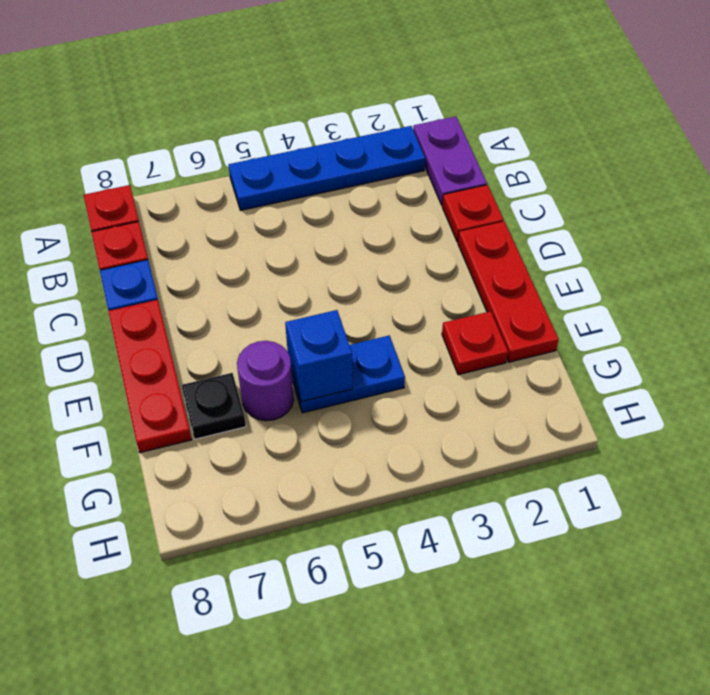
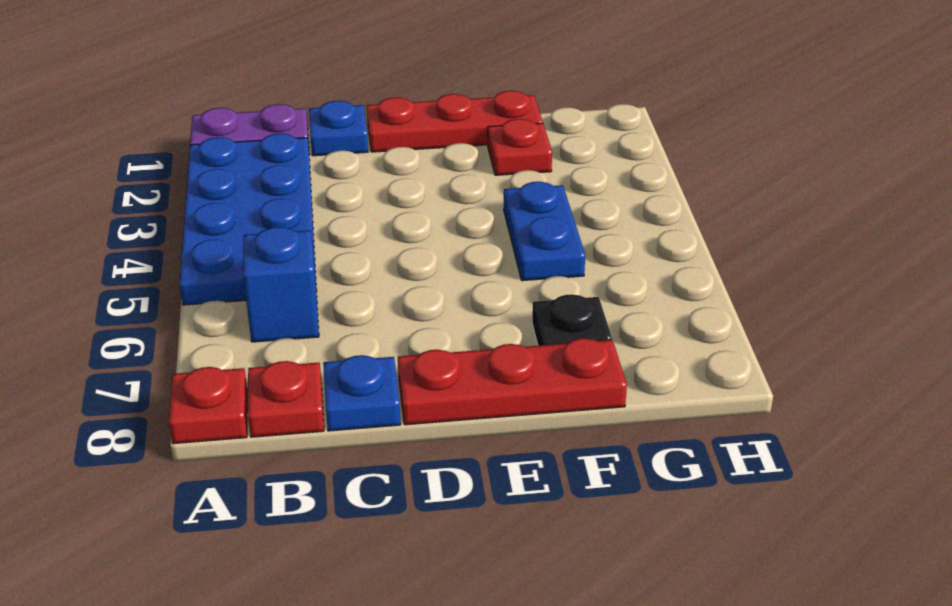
blue 1x4 plate [228,126,425,211] -> blue 2x4 plate [179,133,317,305]
red 1x1 plate [442,185,504,242] -> blue 1x1 plate [309,101,368,156]
blue 1x1 brick [285,310,352,402] -> blue 1x1 brick moved to [243,227,319,342]
purple 1x1 round brick [237,341,294,421] -> none

